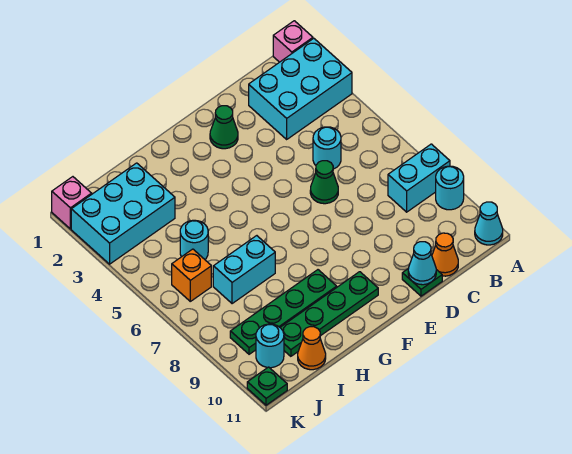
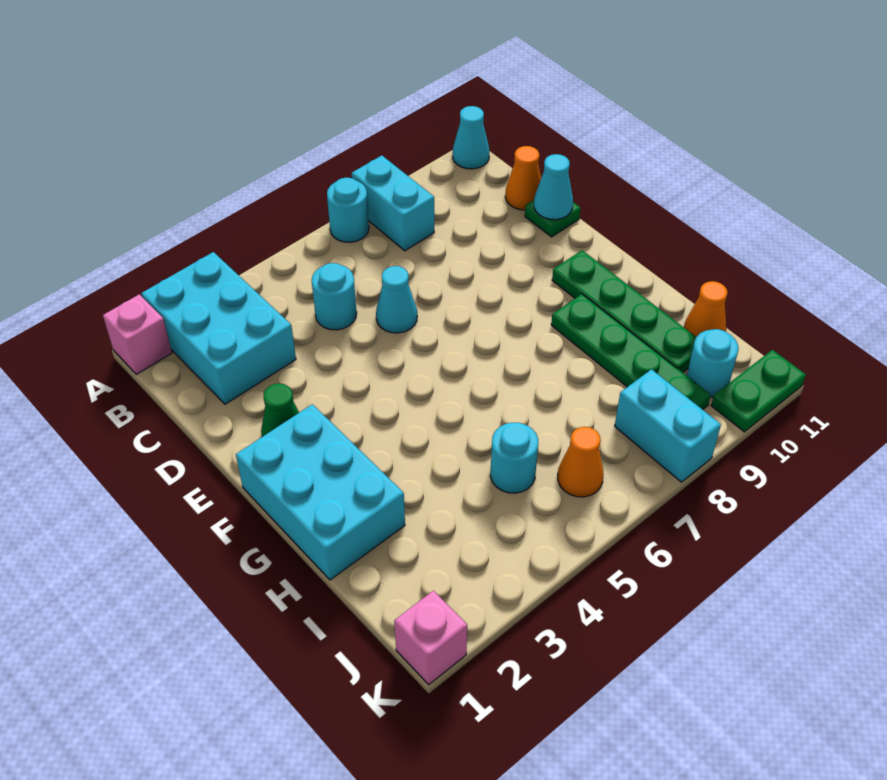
cyan 1x1 round brick [436,166,464,210] -> cyan 1x1 round brick moved to [327,178,369,242]
green 1x1 cone [310,161,338,204] -> cyan 1x1 cone [376,266,417,333]
cyan 1x2 brick [213,236,275,304] -> cyan 1x2 brick moved to [615,369,721,482]
cyan 2x3 brick [71,163,175,264] -> cyan 2x3 brick moved to [236,404,405,580]
orange 1x1 brick [172,249,211,301] -> orange 1x1 cone [558,427,603,497]
green 1x1 plate [247,367,287,405] -> green 1x2 plate [711,350,806,432]

